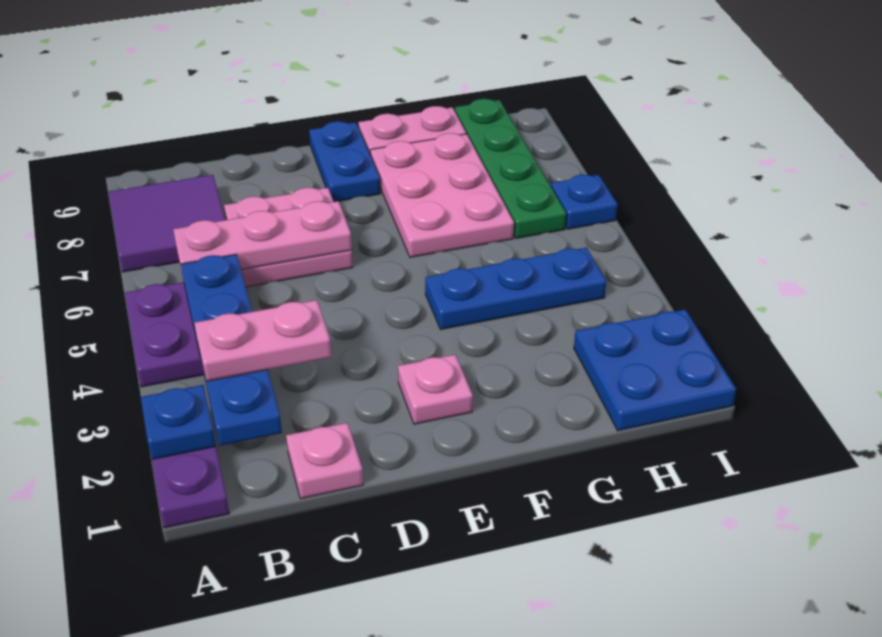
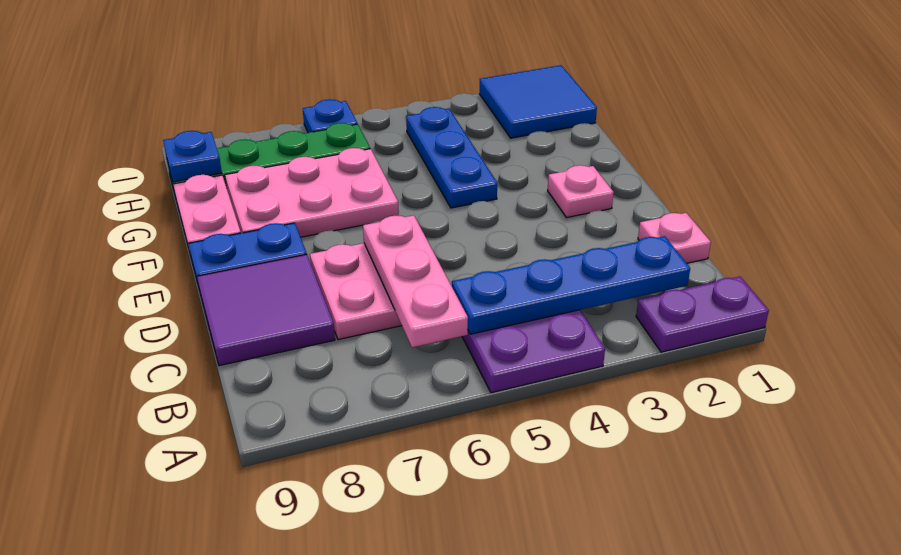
blue 1x1 plate [141,385,216,459] -> blue 1x1 plate moved to [163,131,222,182]
purple 2x2 tile [109,175,225,272] -> purple 2x2 tile moved to [197,254,335,366]
pink 1x2 plate [194,300,331,381] -> none
blue 2x2 plate [574,309,736,431] -> blue 2x2 tile [479,65,597,138]

